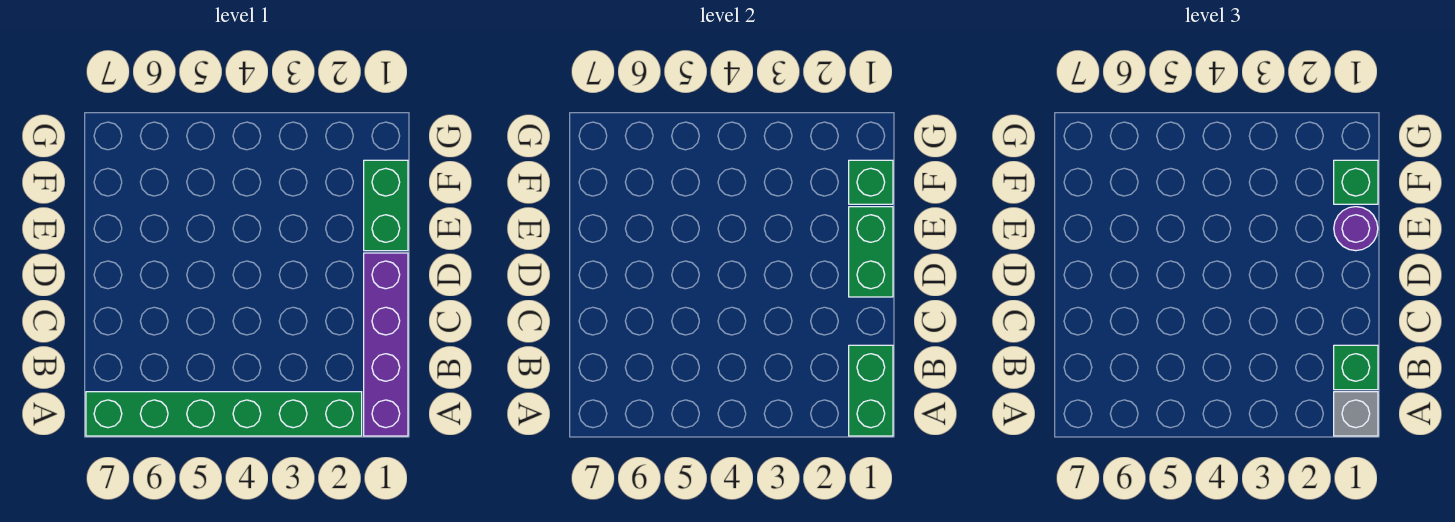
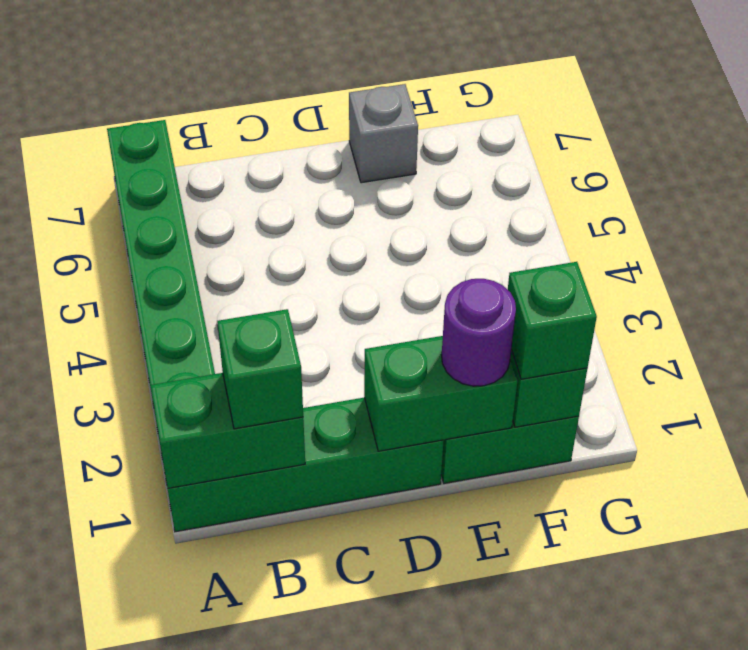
purple 1x4 brick [364,253,408,436] -> green 1x4 brick [161,398,444,532]
grey 1x1 brick [1334,392,1378,436] -> grey 1x1 brick moved to [349,84,418,183]

